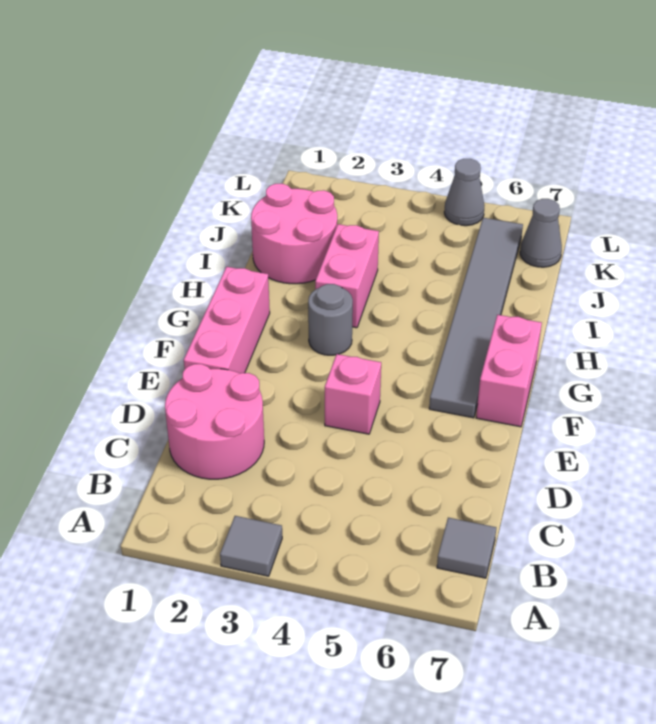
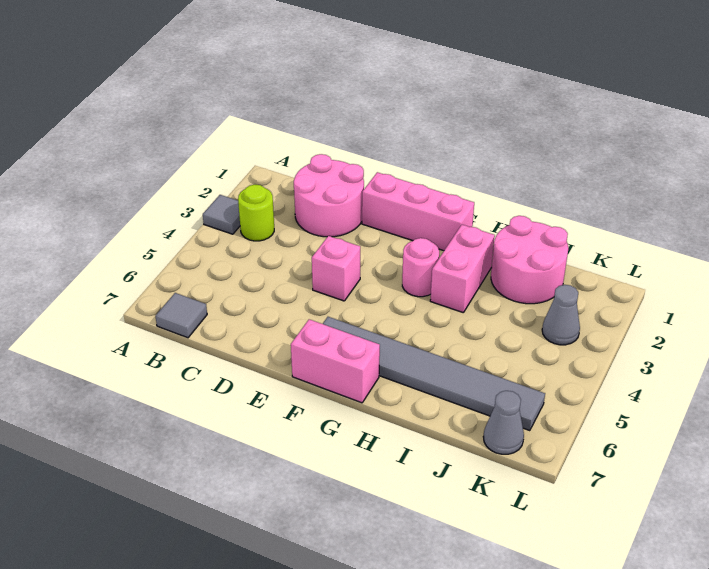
none -> lime 1x1 round brick [238,184,274,241]
grey 1x1 round brick [308,284,353,355] -> pink 1x1 round brick [402,238,439,297]
pink 1x2 brick [315,224,379,328] -> pink 1x2 brick turned to [430,225,495,313]
grey 1x1 cone [444,159,484,226] -> grey 1x1 cone moved to [542,285,580,345]

